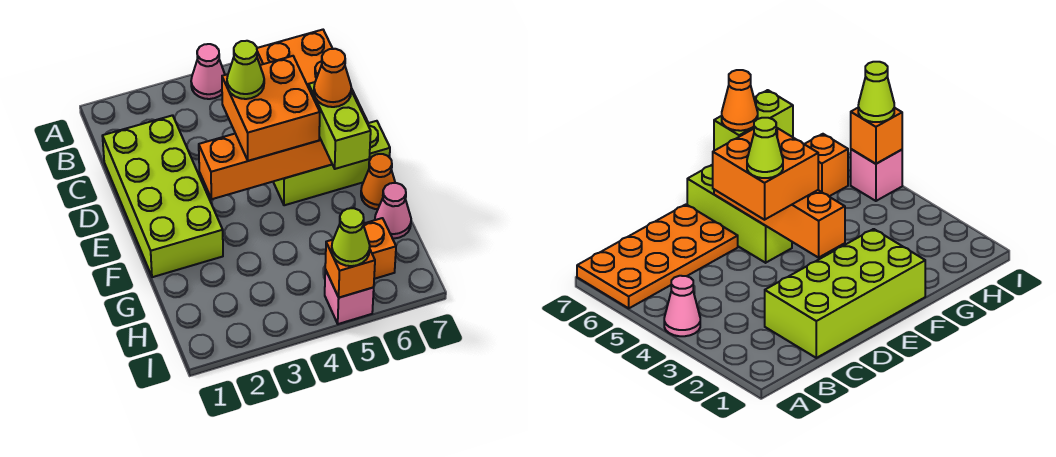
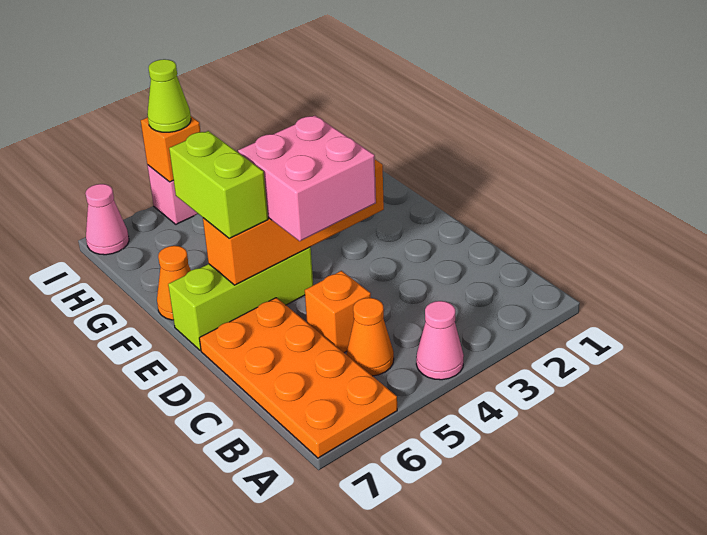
lime 2x4 brick [102,115,223,277] -> none
orange 2x2 brick [222,56,320,161] -> pink 2x2 brick [238,116,376,241]
lime 1x1 cone [227,41,264,99] -> none
orange 1x1 cone [314,49,351,107] -> orange 1x1 cone moved to [347,298,394,376]
pink 1x1 cone [375,183,411,239] -> pink 1x1 cone moved to [85,184,129,255]
orange 1x1 brick [364,218,396,279] -> orange 1x1 brick moved to [305,271,371,353]

